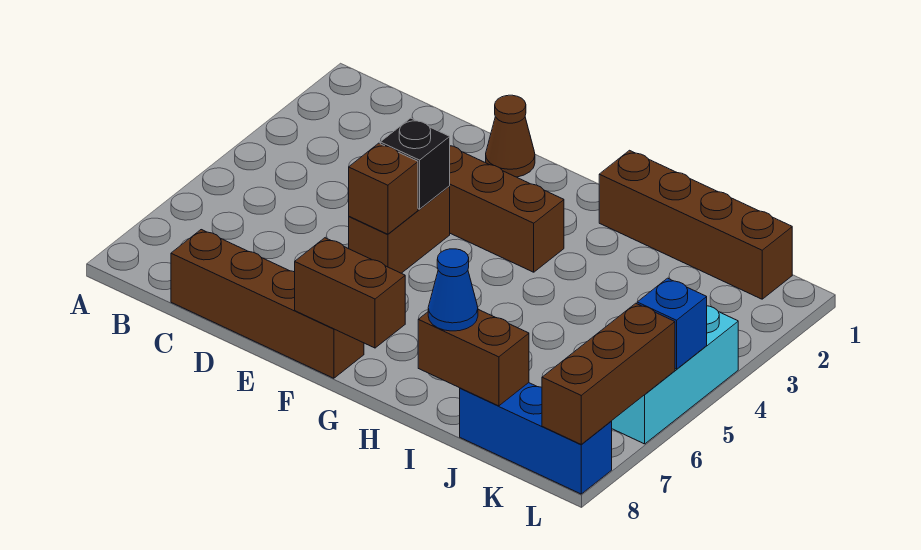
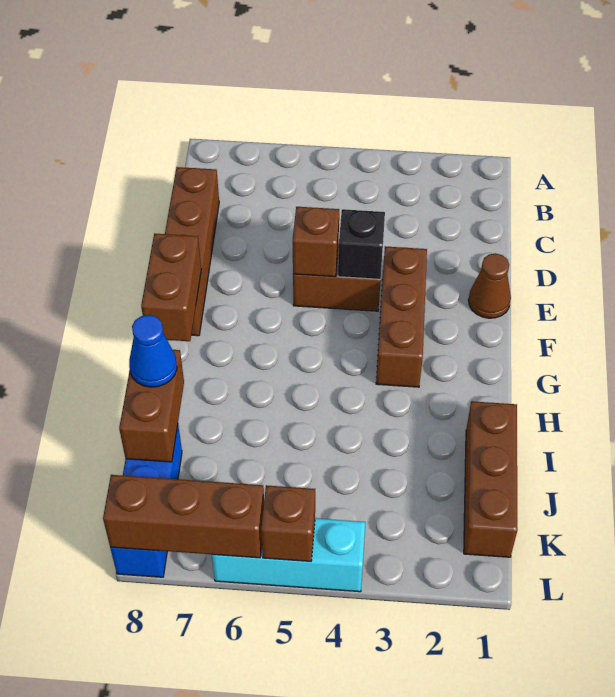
brown 1x4 brick [599,150,792,299] -> brown 1x3 brick [464,401,518,557]
blue 1x1 brick [637,278,707,369] -> brown 1x1 brick [261,485,315,561]

